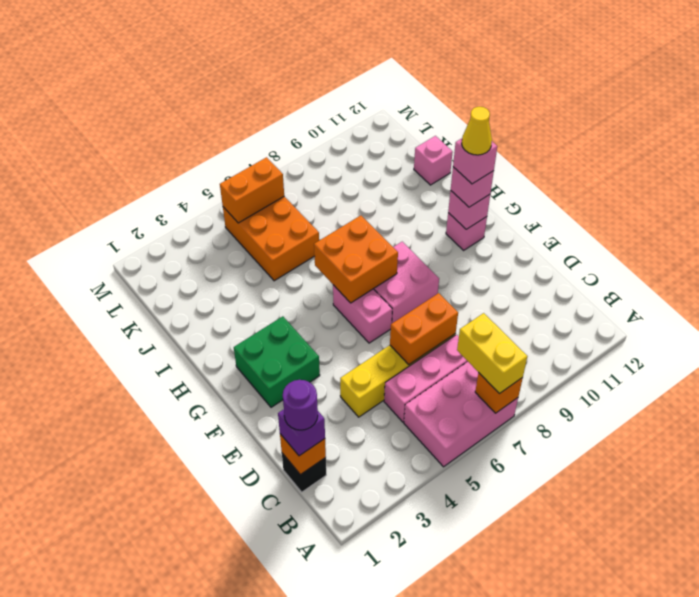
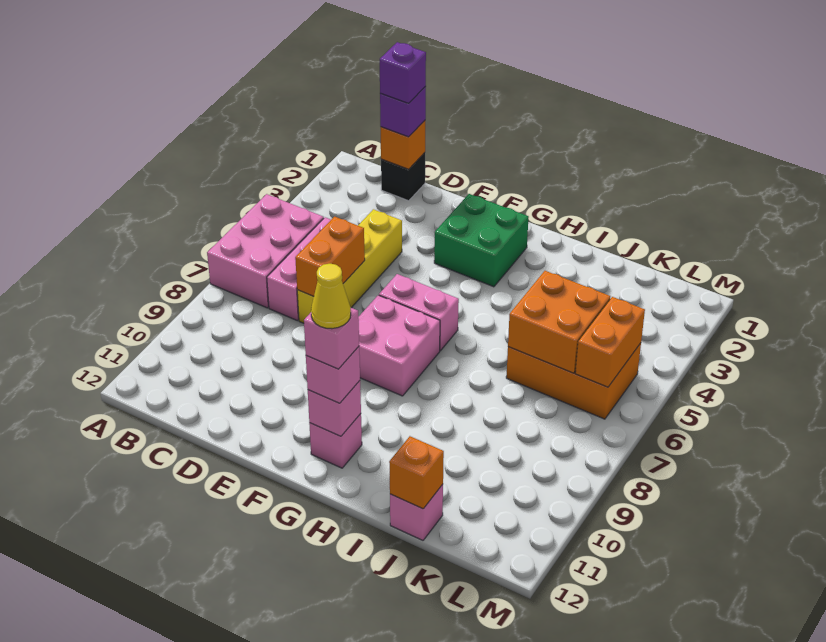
orange 1x1 brick [475,373,523,413] -> orange 1x1 brick moved to [389,436,444,509]
yellow 1x2 brick [457,313,527,394] -> none
purple 1x1 round brick [283,380,318,430] -> purple 1x1 brick [380,42,426,103]
orange 2x2 brick [314,216,398,303] -> orange 2x2 brick moved to [508,271,610,373]

